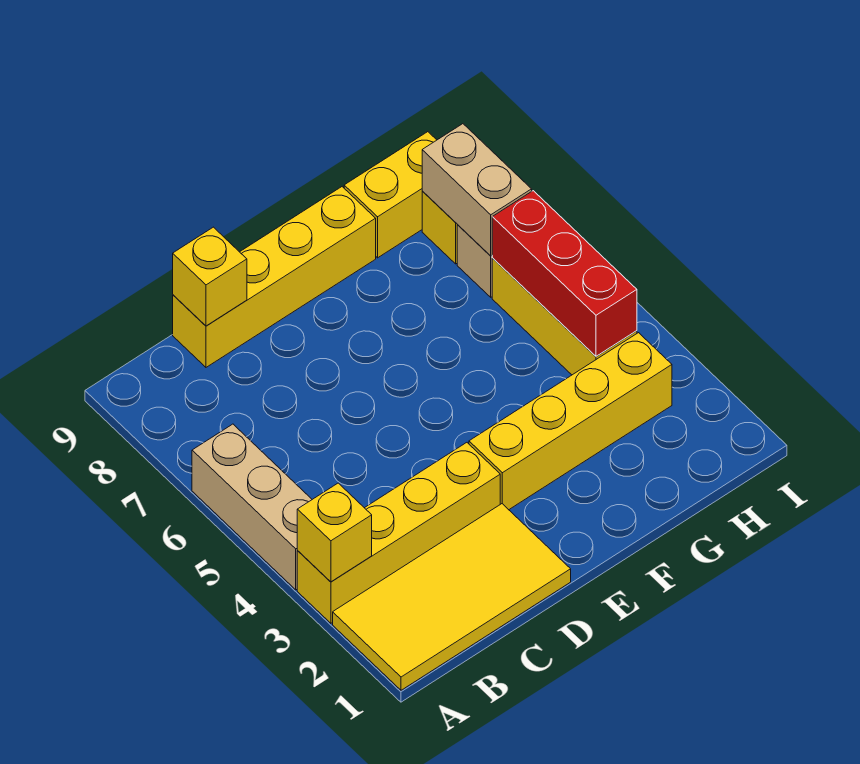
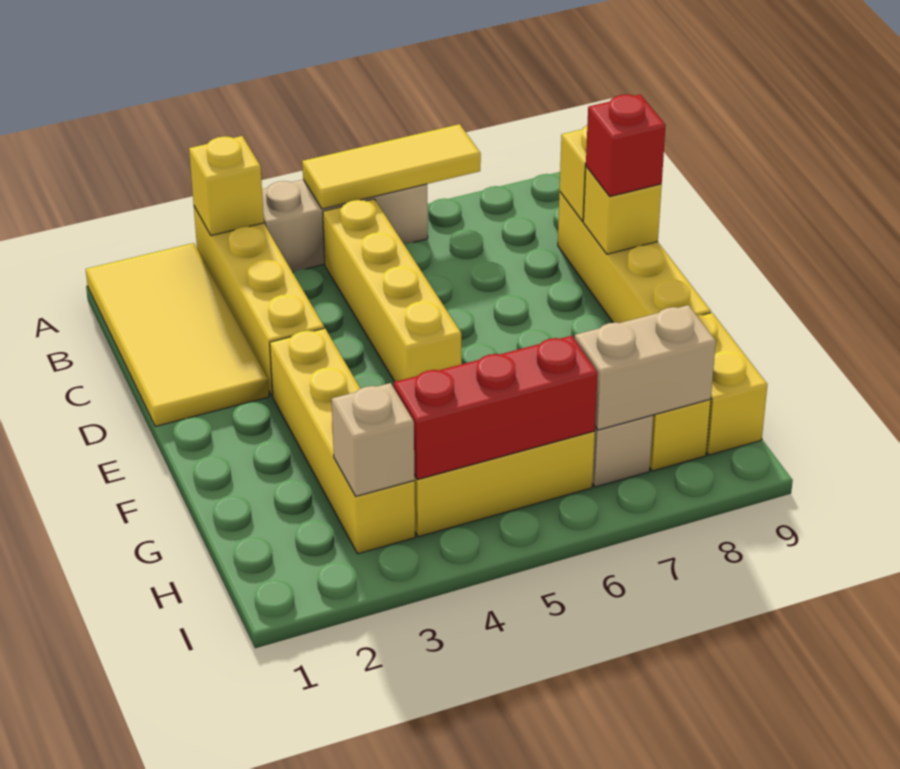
none -> yellow 1x3 tile [302,124,481,209]
none -> yellow 1x4 brick [323,199,461,382]
none -> yellow 1x1 brick [583,166,662,254]
none -> red 1x1 brick [586,94,666,196]
none -> tan 1x1 brick [332,383,415,496]

